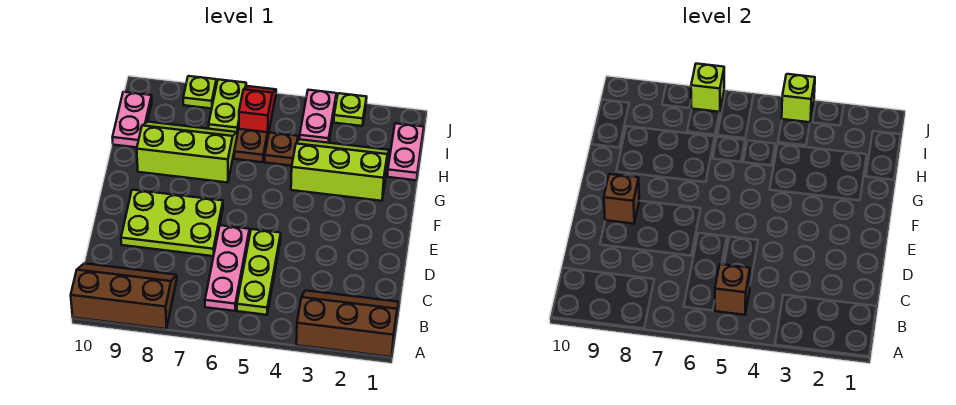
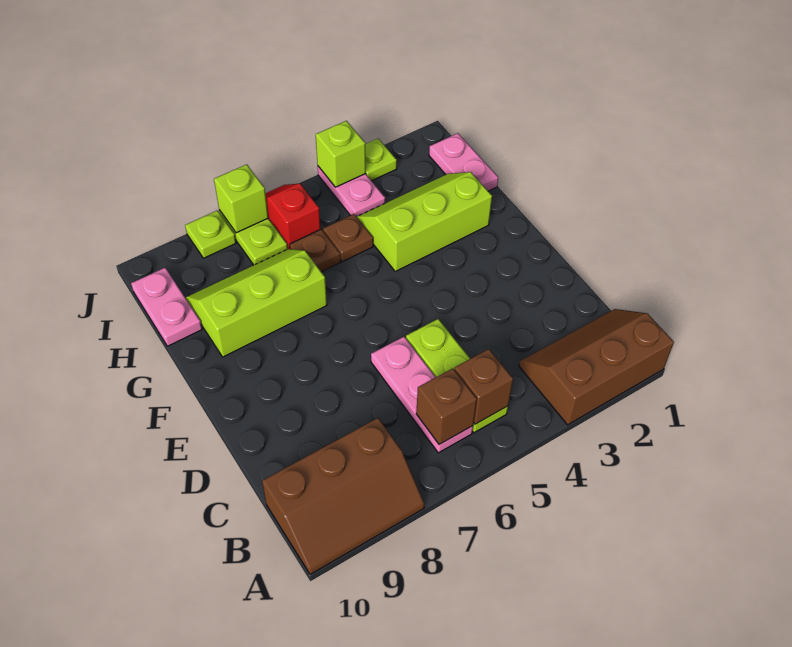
brown 2x3 slope [71,263,177,329] -> brown 2x3 slope turned to [262,418,424,574]
lime 2x3 plate [121,190,223,256] -> none
brown 1x1 brick [604,174,639,224] -> brown 1x1 brick moved to [416,368,477,444]

